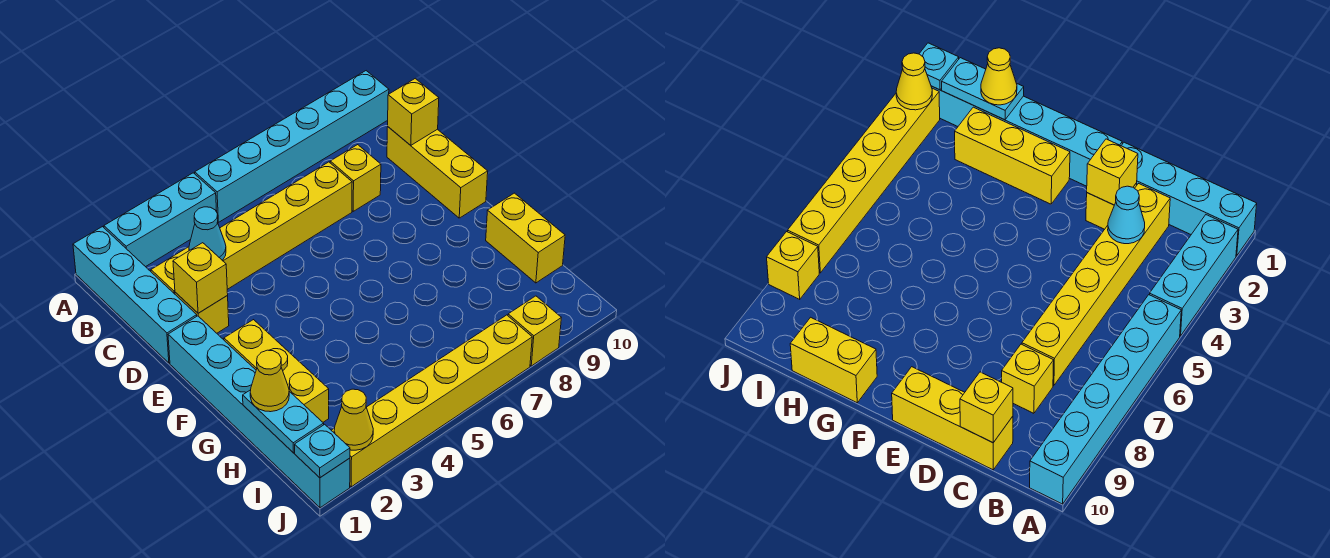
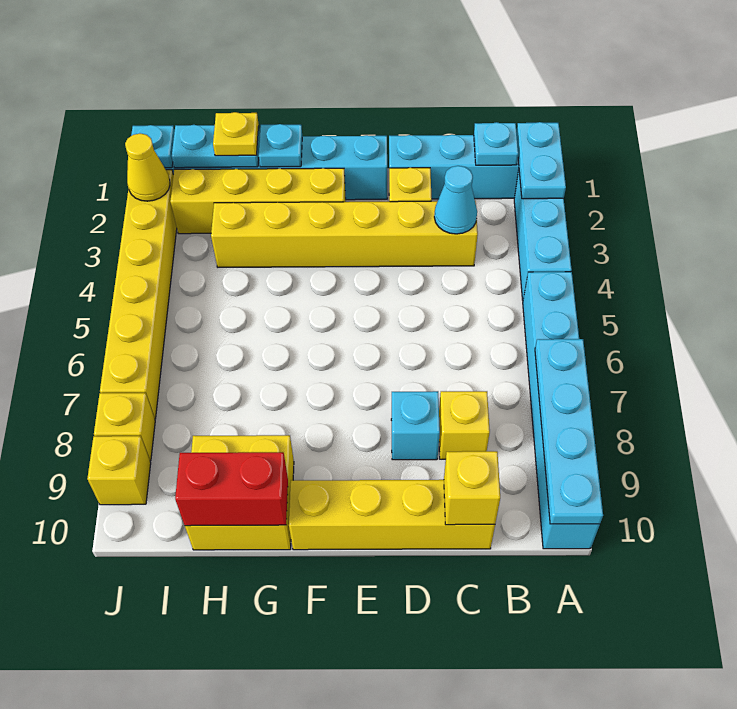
none -> cyan 1x2 plate [517,122,566,199]
none -> cyan 1x4 plate [535,339,603,524]
none -> cyan 1x1 plate [474,122,518,165]
yellow 1x6 brick [151,162,352,294] -> yellow 1x6 brick turned to [211,201,478,267]
yellow 1x3 brick [387,127,488,218] -> yellow 1x4 brick [289,480,495,550]
yellow 1x1 brick [173,243,228,313] -> yellow 1x1 brick moved to [87,436,151,505]
none -> cyan 1x1 brick [391,391,440,460]
yellow 1x3 brick [224,320,329,422] -> yellow 1x4 brick [170,168,346,234]
none -> cyan 1x1 plate [259,124,302,167]
yellow 1x2 brick [486,193,565,283] -> yellow 2x2 brick [185,435,294,550]
none -> red 1x2 brick [175,452,288,526]
yellow 1x1 cone [250,350,289,412] -> yellow 1x1 plate [213,112,259,156]

